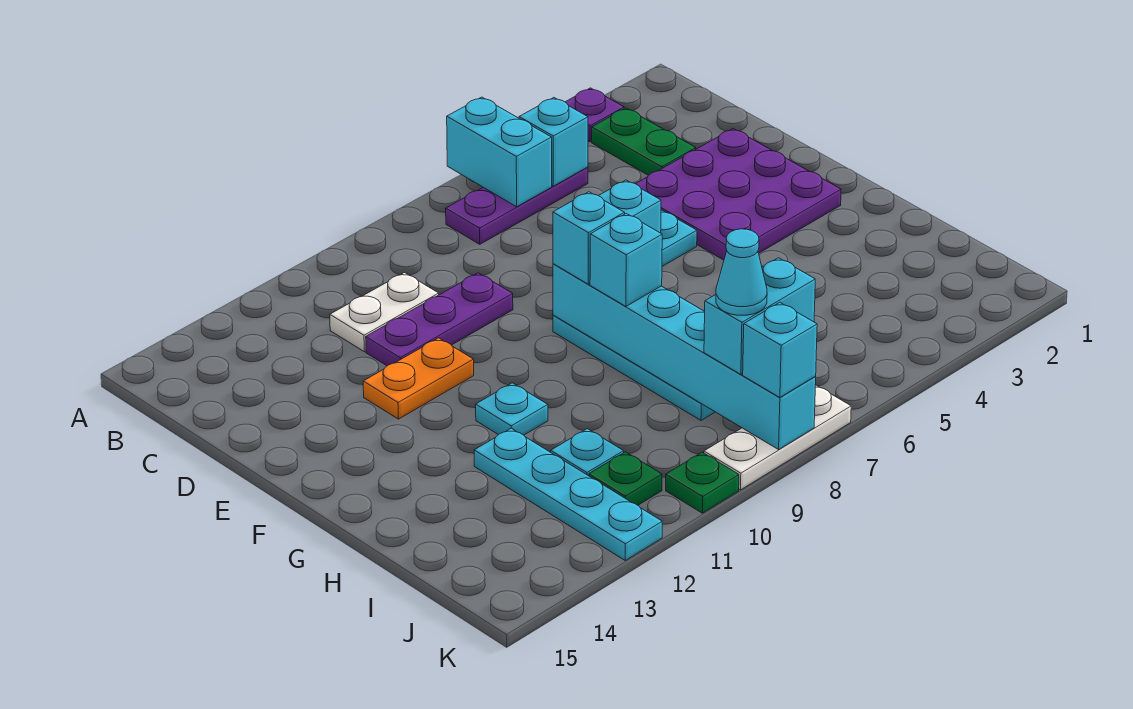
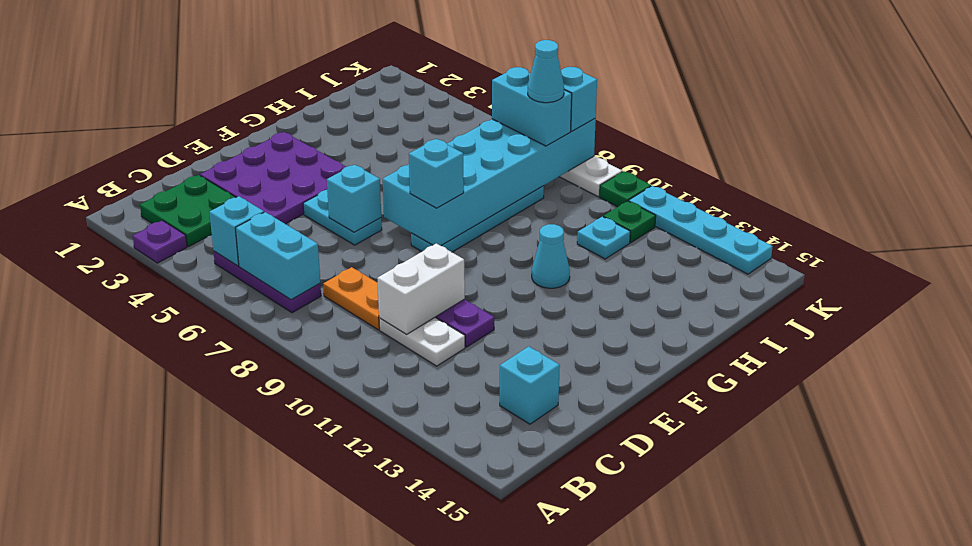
cyan 1x2 brick [447,97,552,207] -> cyan 1x2 brick turned to [235,212,320,300]
green 1x2 plate [592,108,696,175] -> green 2x2 plate [140,175,236,247]
none -> white 1x2 brick [377,243,465,335]
orange 1x2 plate [363,338,474,419] -> orange 1x2 plate moved to [323,267,380,330]
cyan 1x6 brick [553,264,816,449] -> cyan 2x6 brick [383,119,596,246]
cyan 1x1 brick [590,213,662,306] -> cyan 1x1 brick moved to [500,346,560,424]
cyan 1x1 plate [476,383,548,435] -> cyan 1x1 cone [532,224,570,288]
cyan 1x4 plate [474,428,662,560] -> cyan 1x4 plate turned to [629,186,773,274]

